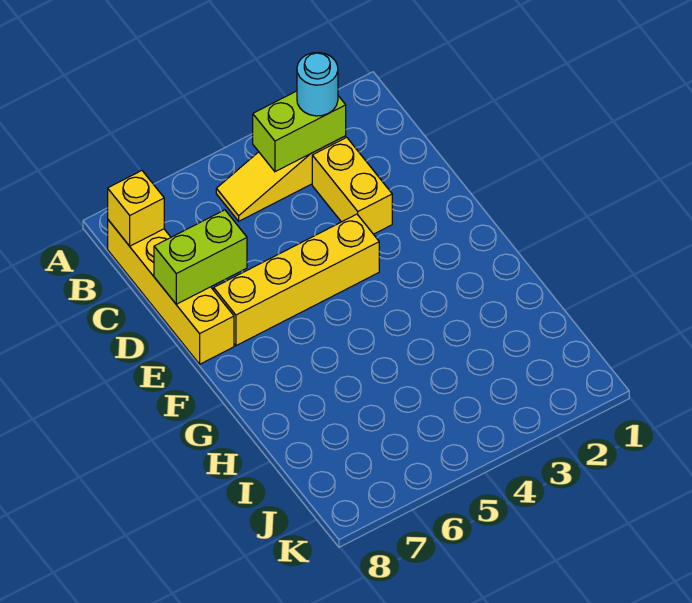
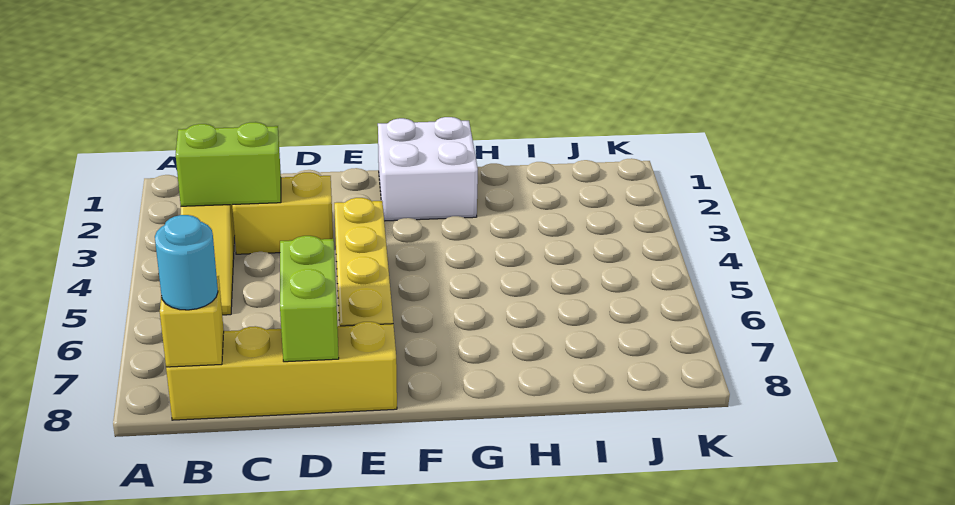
lime 1x2 brick [253,91,346,172] -> lime 1x2 brick turned to [176,122,281,206]
cyan 1x1 round brick [297,52,338,116] -> cyan 1x1 round brick moved to [155,215,218,310]
none -> white 2x2 brick [378,117,478,221]

